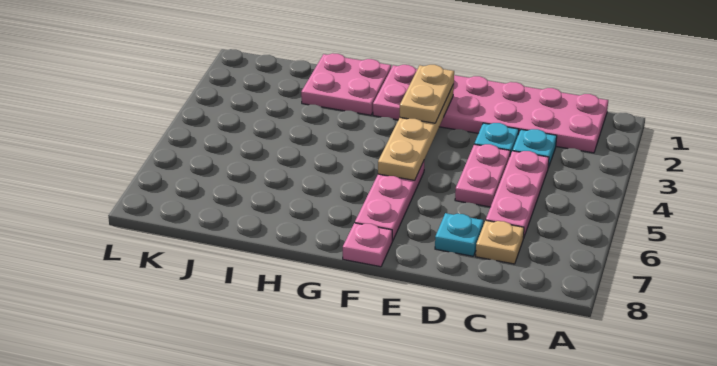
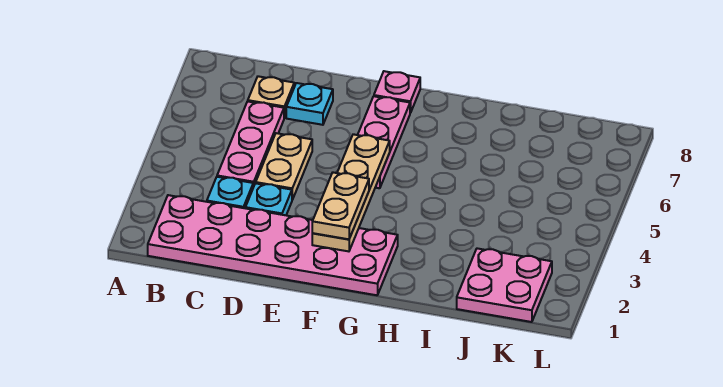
pink 1x2 plate [455,144,510,207] -> tan 1x2 plate [256,133,312,200]
pink 2x2 plate [301,53,391,115] -> pink 2x2 plate moved to [457,248,552,322]

